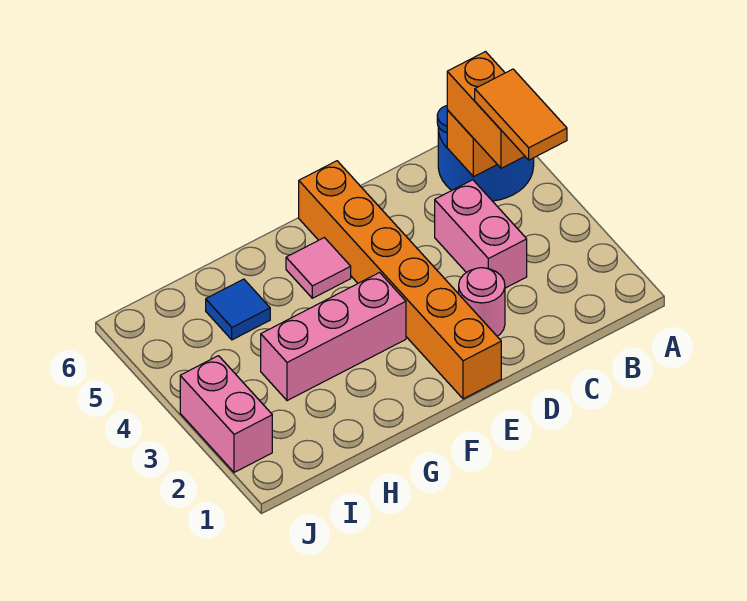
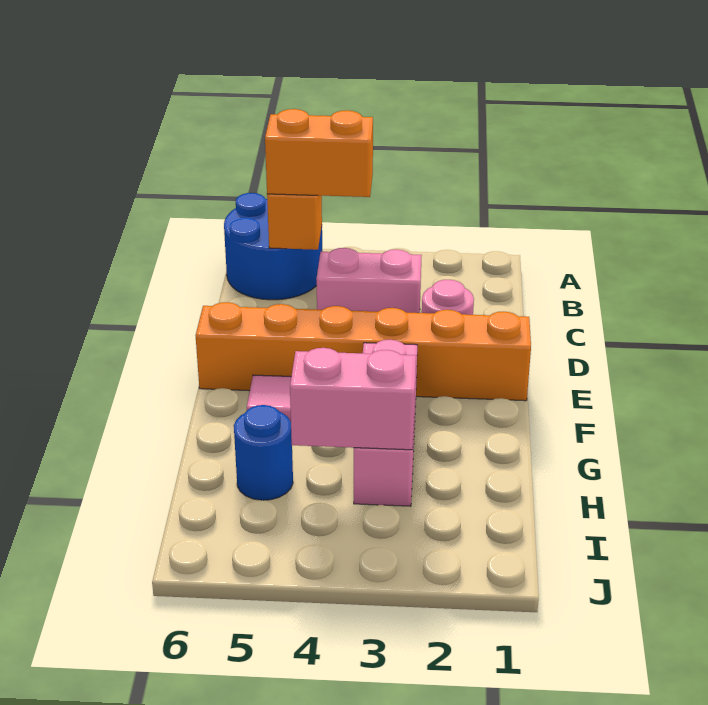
orange 1x2 tile [475,69,567,160] -> none
blue 1x1 tile [206,279,270,340] -> blue 1x1 round brick [234,405,293,500]
pink 1x2 brick [180,356,272,472] -> pink 1x2 brick moved to [290,348,416,450]

